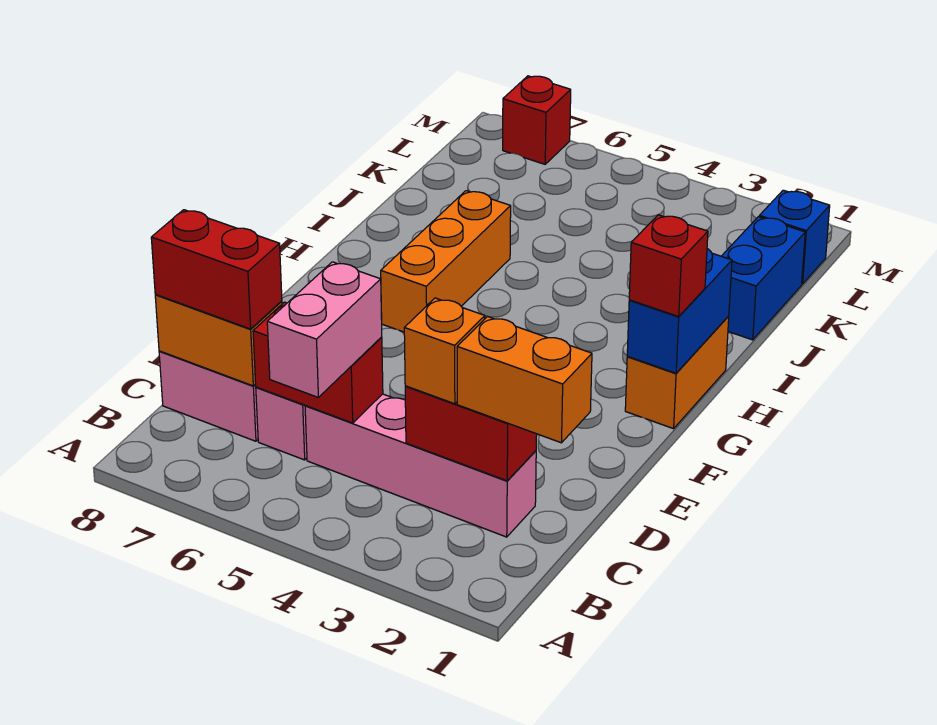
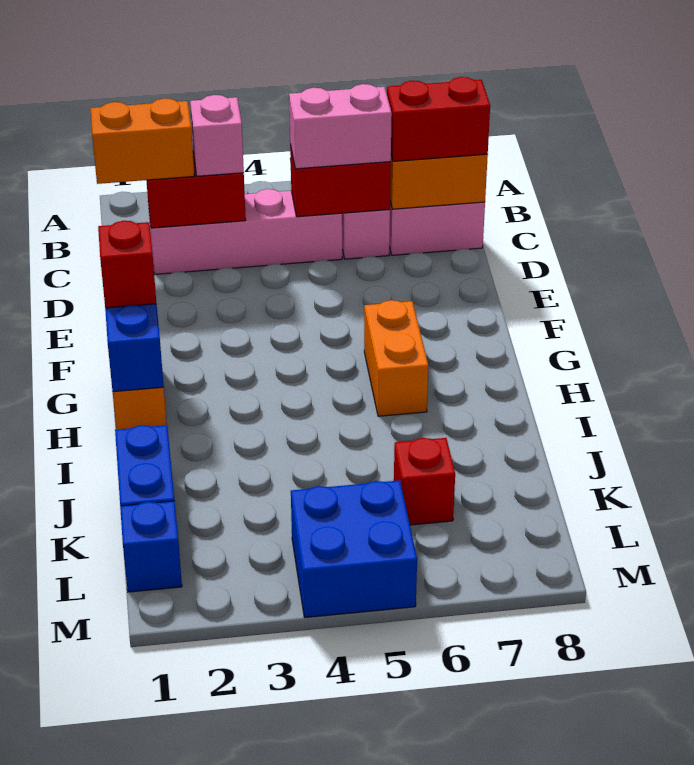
pink 1x2 brick [267,262,382,397] -> pink 1x2 brick turned to [289,84,392,169]
orange 1x1 brick [404,298,485,404] -> pink 1x1 brick [190,95,244,176]
orange 1x3 brick [381,191,511,332] -> orange 1x2 brick [364,300,428,416]
none -> blue 2x2 brick [291,480,417,617]
red 1x1 brick [503,76,571,164] -> red 1x1 brick moved to [394,438,455,525]

